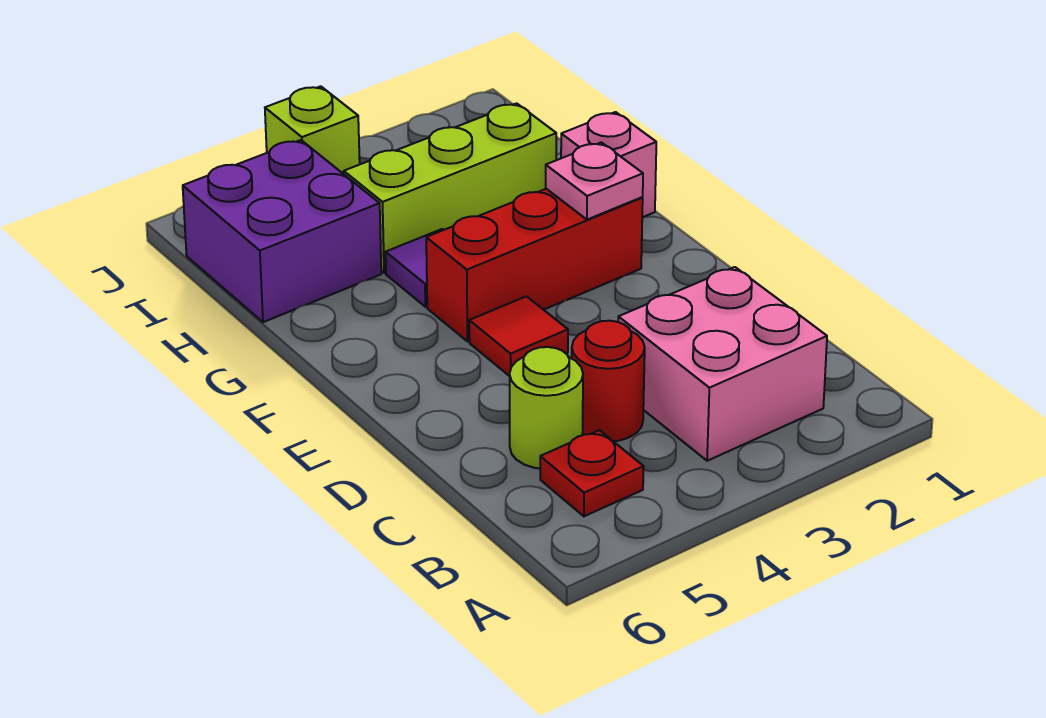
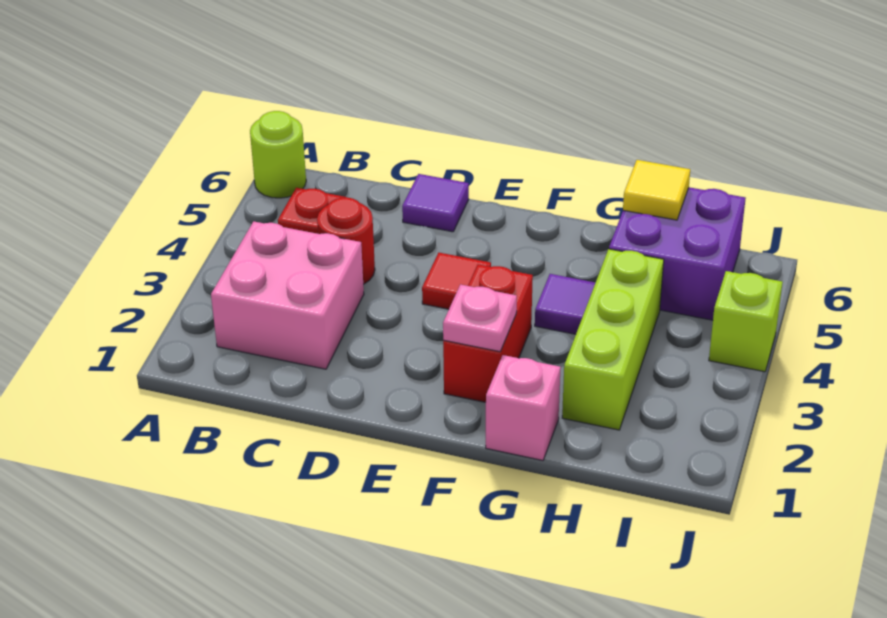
lime 1x1 round brick [510,347,583,468] -> lime 1x1 round brick moved to [250,111,306,198]
none -> purple 1x1 tile [402,174,469,232]
red 1x3 brick [426,189,643,341] -> red 1x2 brick [443,265,533,402]
none -> yellow 1x1 tile [623,160,690,220]

